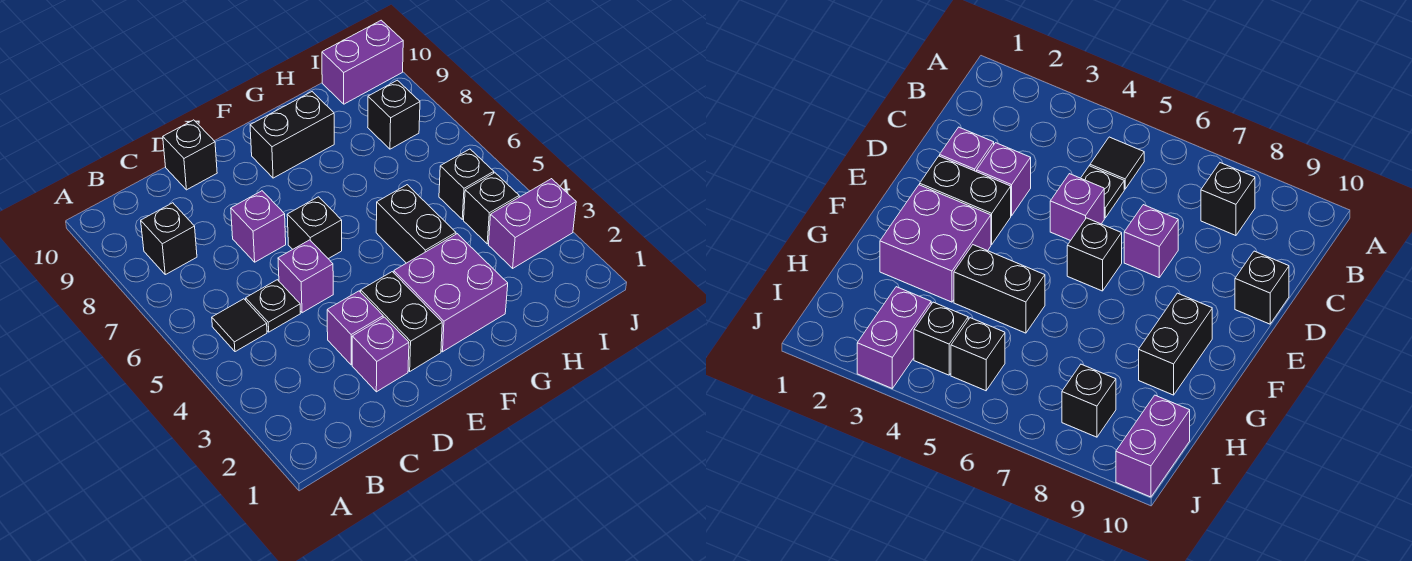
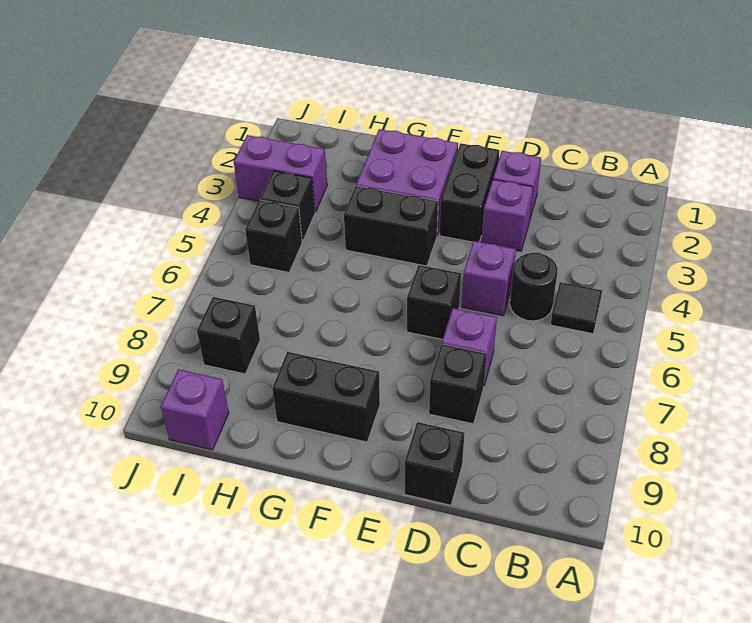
black 1x1 brick [141,203,197,275] -> black 1x1 brick moved to [429,344,487,424]
black 1x1 plate [246,280,300,332] -> black 1x1 round brick [510,253,557,321]
black 1x2 brick [376,185,456,263] -> black 1x2 brick turned to [344,186,438,266]
purple 1x2 brick [322,20,403,104] -> purple 1x1 brick [161,369,229,450]

